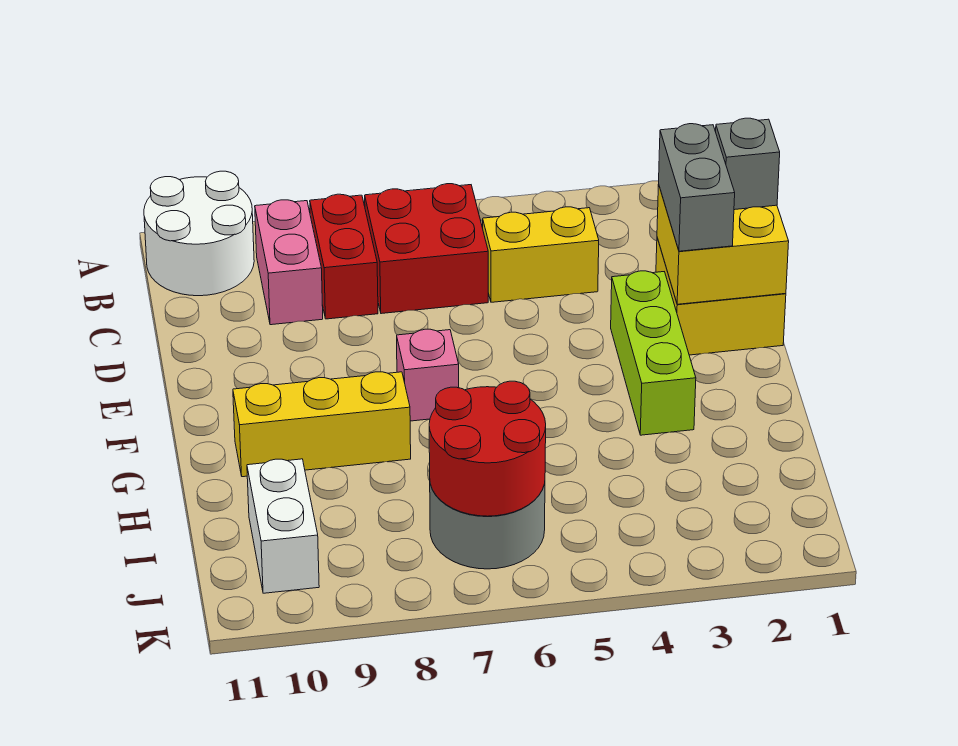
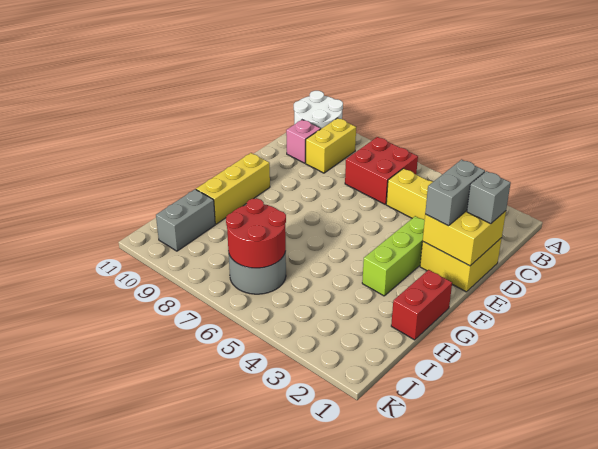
red 1x2 brick [310,194,378,319] -> red 1x2 brick moved to [391,270,452,340]
pink 1x2 brick [255,200,323,325] -> yellow 1x2 brick [306,118,356,173]
pink 1x1 brick [397,329,459,421] -> pink 1x1 brick moved to [286,120,320,163]
yellow 1x3 brick [233,372,411,477] -> yellow 1x3 brick turned to [196,153,270,224]
white 1x2 brick [247,459,319,593] -> grey 1x2 brick [156,189,215,251]

